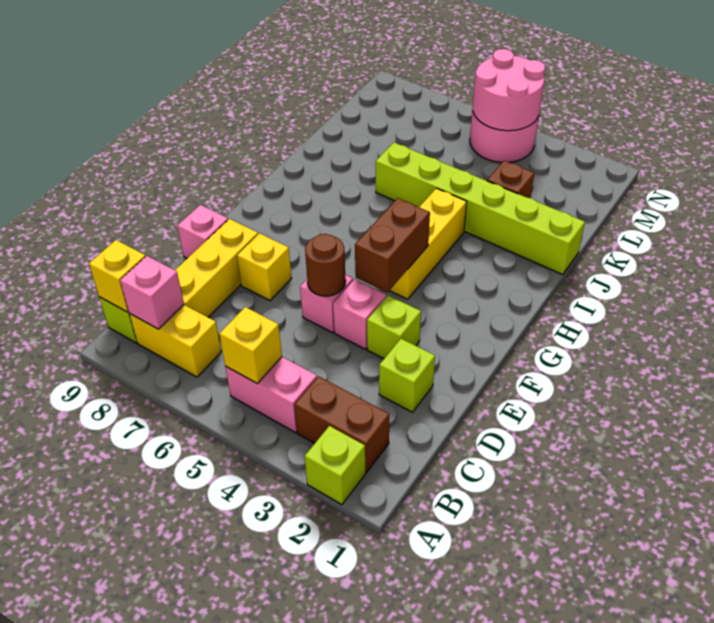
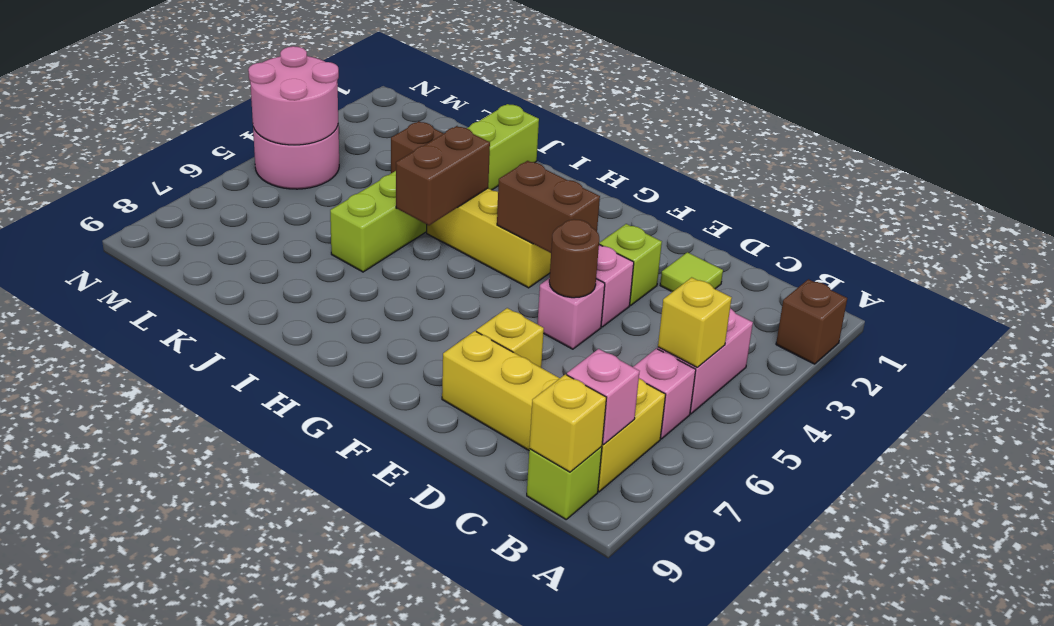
lime 1x1 brick [305,426,365,505] -> brown 1x1 brick [776,279,847,364]
brown 1x2 brick [294,376,389,472] -> brown 1x2 brick moved to [396,126,490,225]
lime 1x1 brick [379,339,435,412] -> lime 1x1 tile [660,252,723,292]
pink 1x1 brick [177,205,228,258] -> pink 1x1 brick moved to [633,349,696,439]

